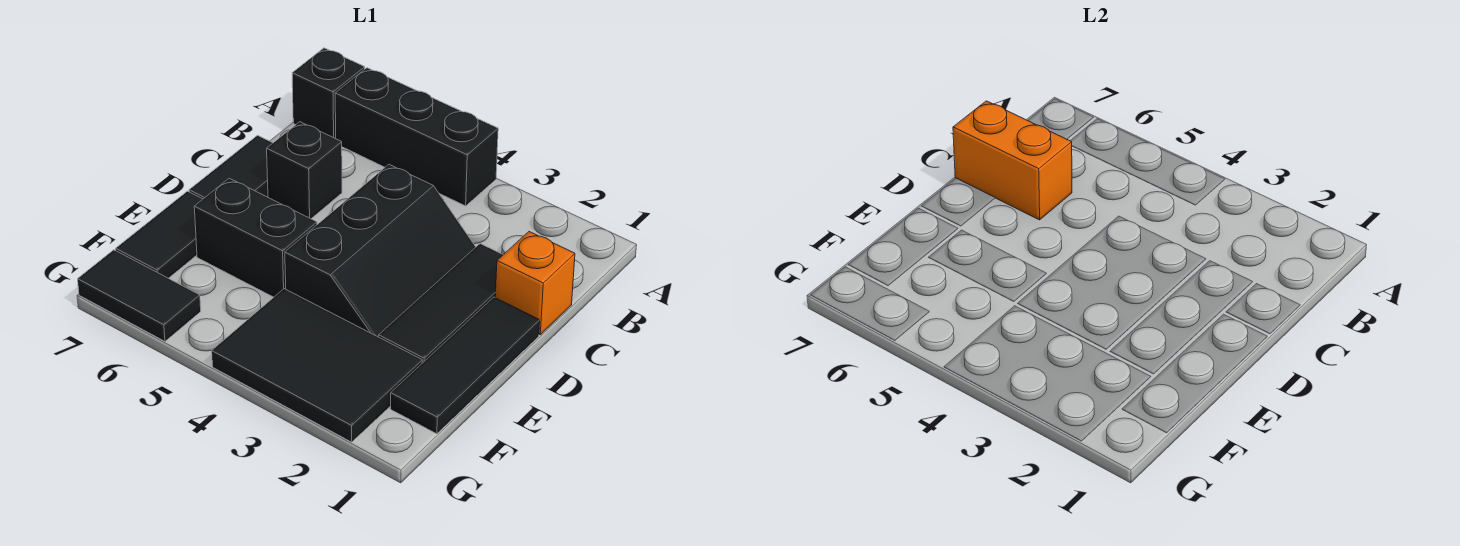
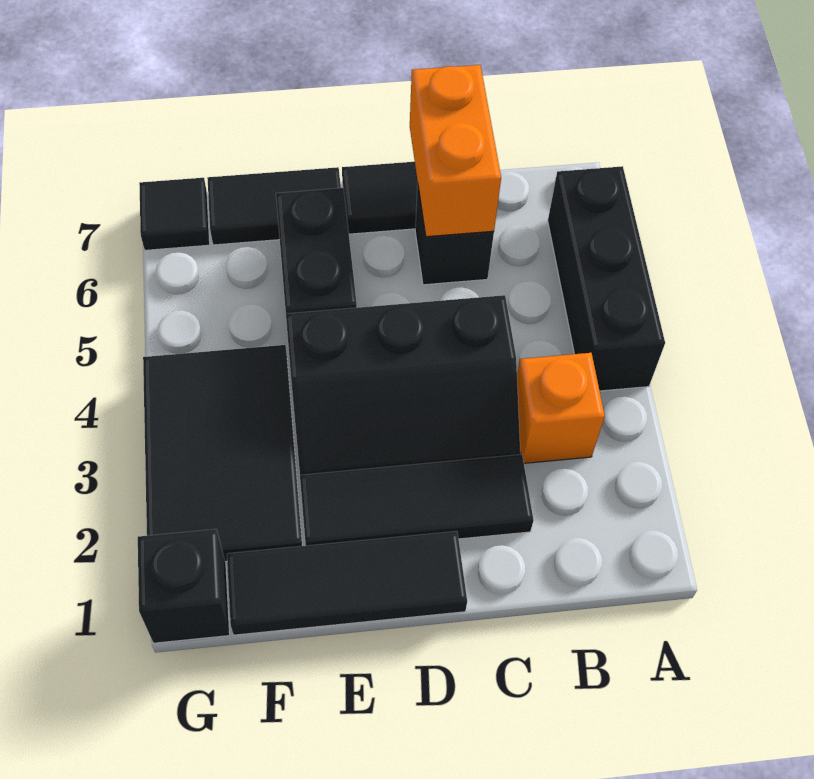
black 1x1 brick [292,48,365,139] -> black 1x1 brick moved to [138,529,230,643]
orange 1x1 brick [495,232,575,335] -> orange 1x1 brick moved to [517,353,605,463]
black 1x2 tile [78,250,201,341] -> black 1x1 tile [139,178,210,250]

